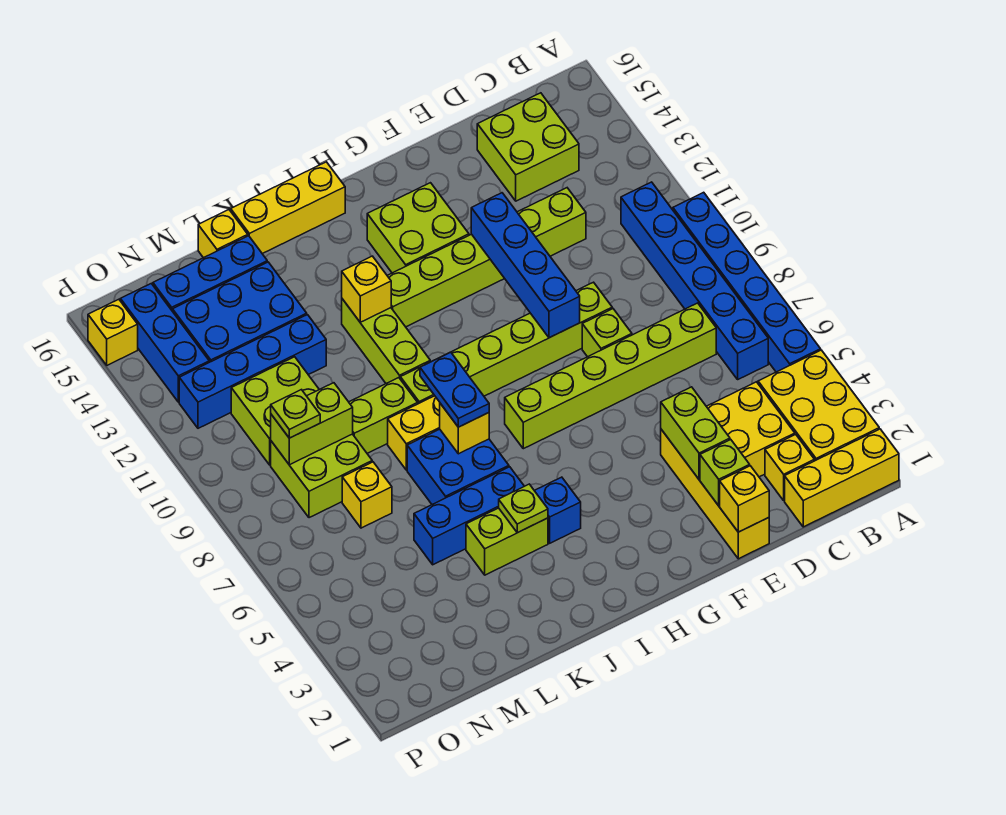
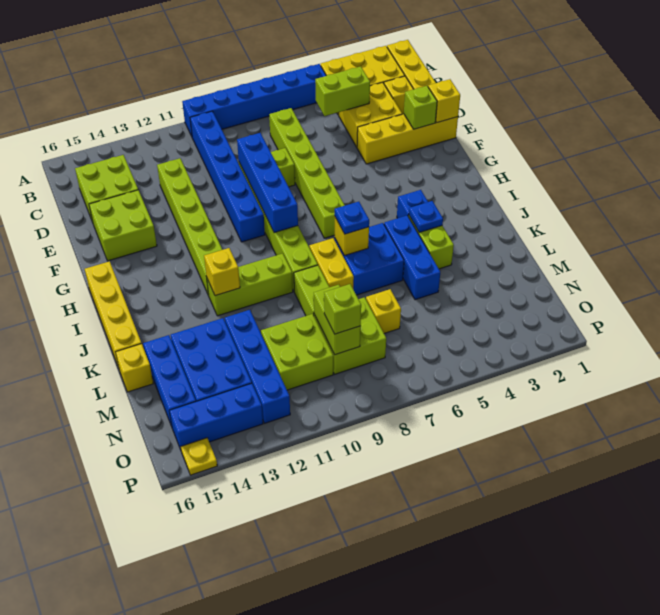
blue 1x6 brick [621,182,768,379] -> blue 1x6 brick turned to [190,111,265,242]
lime 1x2 brick [661,387,730,479] -> lime 1x2 brick moved to [315,66,370,116]
blue 1x4 brick [471,193,580,338] -> blue 1x4 brick turned to [237,133,298,233]
lime 2x2 brick [367,183,469,273] -> lime 2x2 brick moved to [89,190,157,261]
yellow 1x3 brick [231,162,345,254] -> yellow 1x4 brick [85,261,142,368]
lime 1x1 plate [499,484,548,533] -> blue 1x1 plate [409,201,443,232]
blue 1x2 plate [420,352,489,427] -> blue 1x1 plate [335,202,369,234]
lime 1x1 plate [271,390,320,438] -> lime 1x1 brick [324,284,361,334]
yellow 1x1 brick [88,299,138,365] -> yellow 1x1 plate [181,438,217,475]

